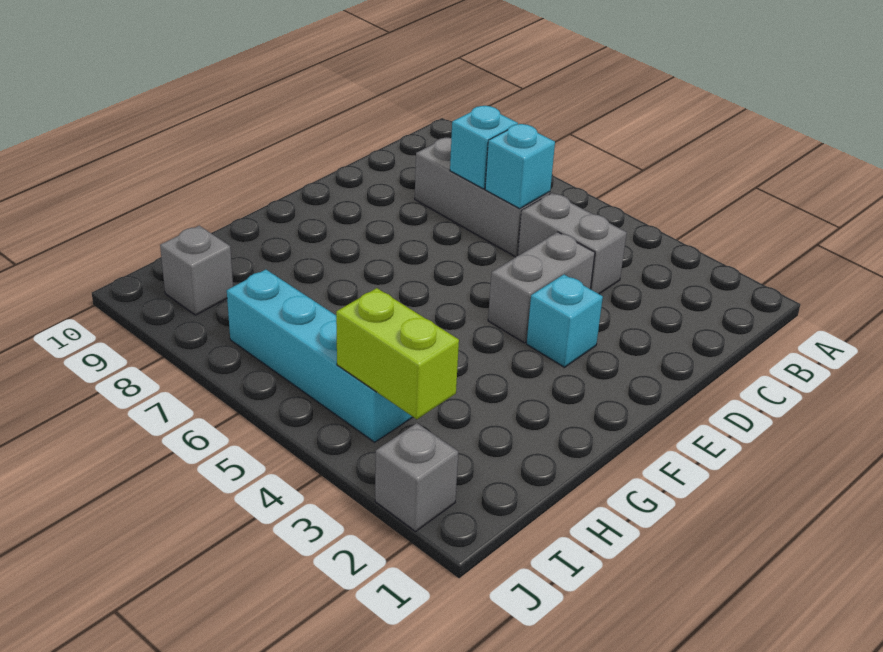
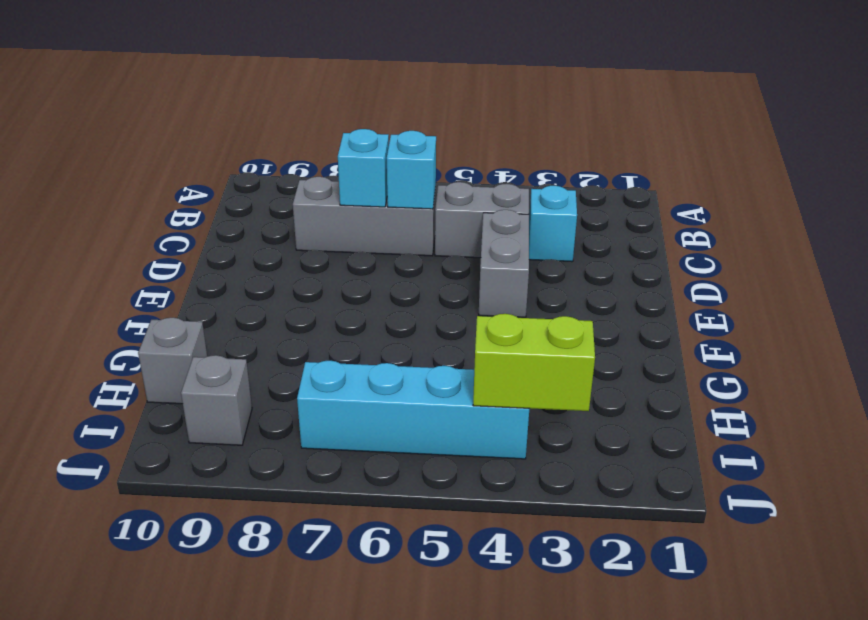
cyan 1x1 brick [527,275,603,367] -> cyan 1x1 brick moved to [529,186,577,262]
grey 1x1 brick [375,423,458,531] -> grey 1x1 brick moved to [138,318,207,404]

